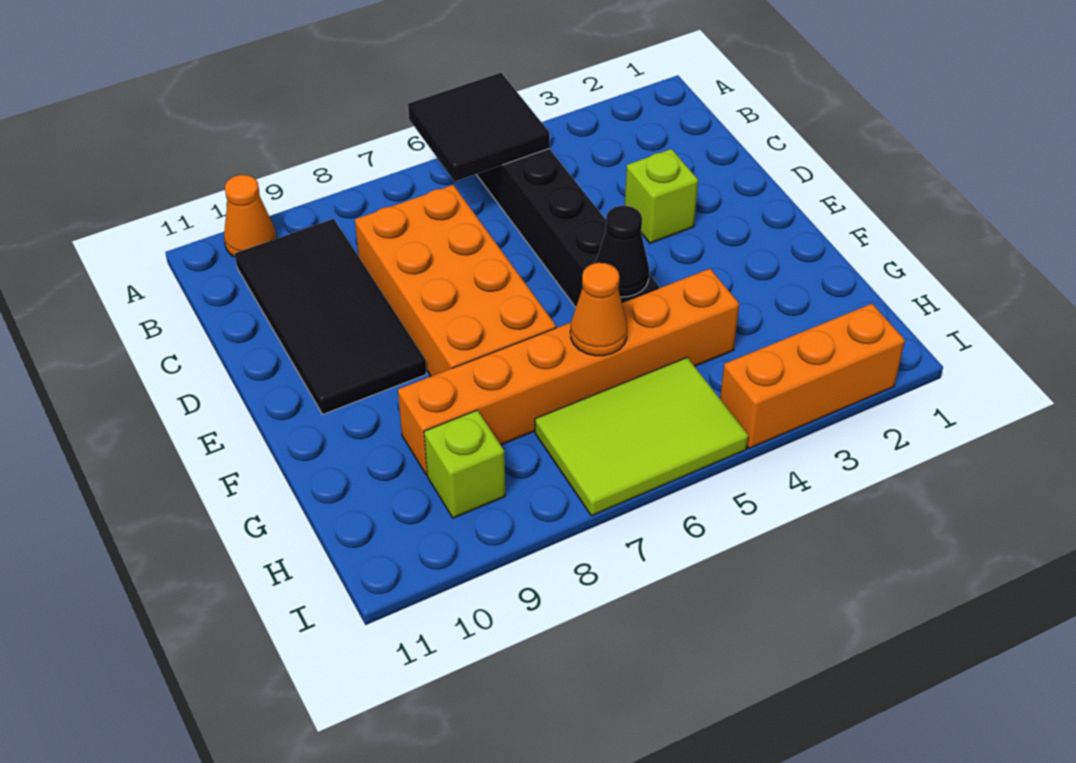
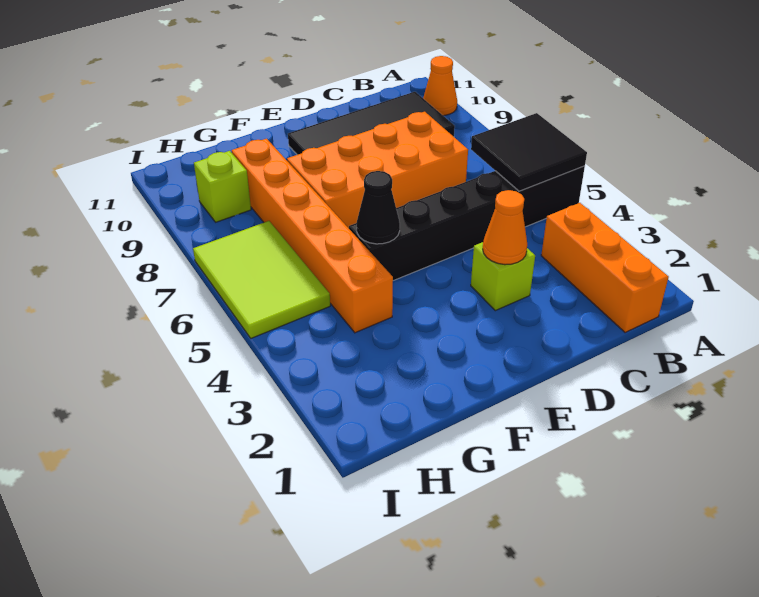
orange 1x1 cone [570,263,627,356] -> orange 1x1 cone moved to [483,190,527,265]
orange 1x3 brick [720,304,905,448] -> orange 1x3 brick moved to [541,203,669,333]

